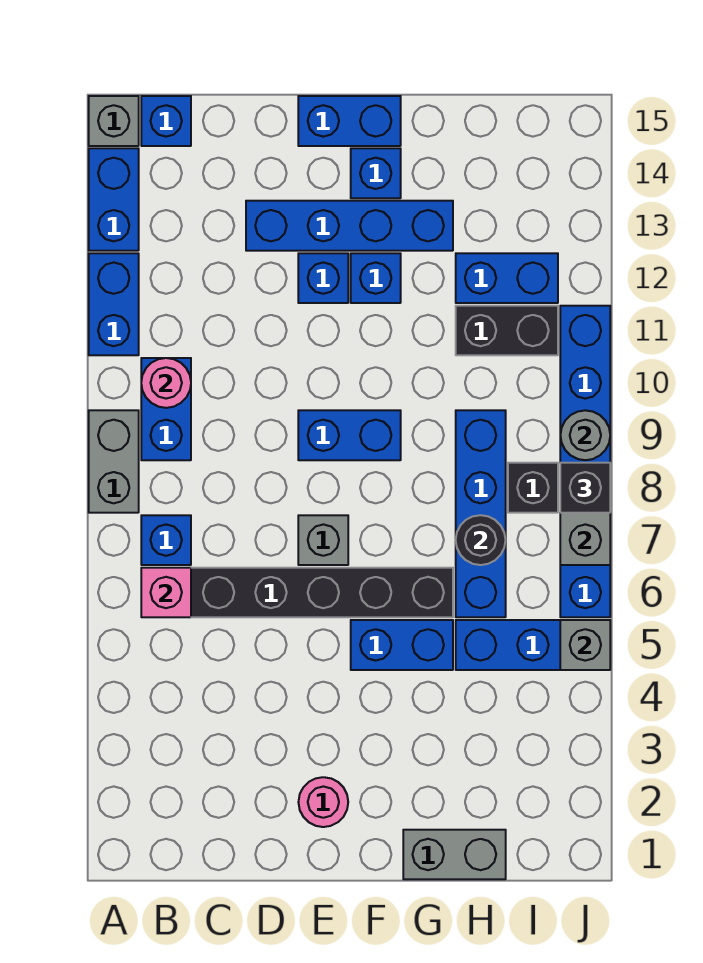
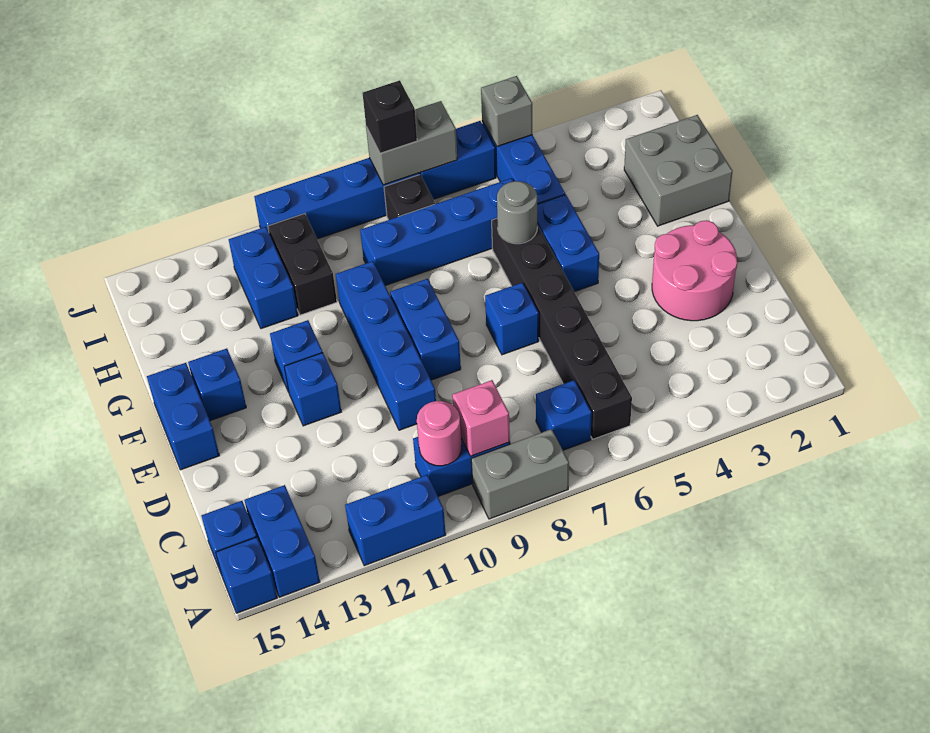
blue 1x2 brick [89,148,139,251] -> blue 1x2 brick turned to [244,485,320,597]
grey 1x1 brick [89,96,139,146] -> blue 1x1 brick [216,537,277,613]
pink 1x1 brick [141,568,191,617] -> pink 1x1 brick moved to [452,380,510,456]
blue 1x4 brick [246,201,453,251] -> blue 1x4 brick moved to [336,261,436,430]
pink 1x1 round brick [298,777,348,827] -> pink 2x2 round brick [652,220,737,321]
grey 1x1 brick [298,515,348,565] -> blue 1x1 brick [485,283,539,355]
grey 1x2 brick [403,830,506,879] -> grey 2x2 brick [624,115,733,226]
black 1x1 round brick [456,515,506,565] -> none
grey 1x1 round brick [560,410,610,460] -> grey 1x1 round brick moved to [497,181,537,244]

